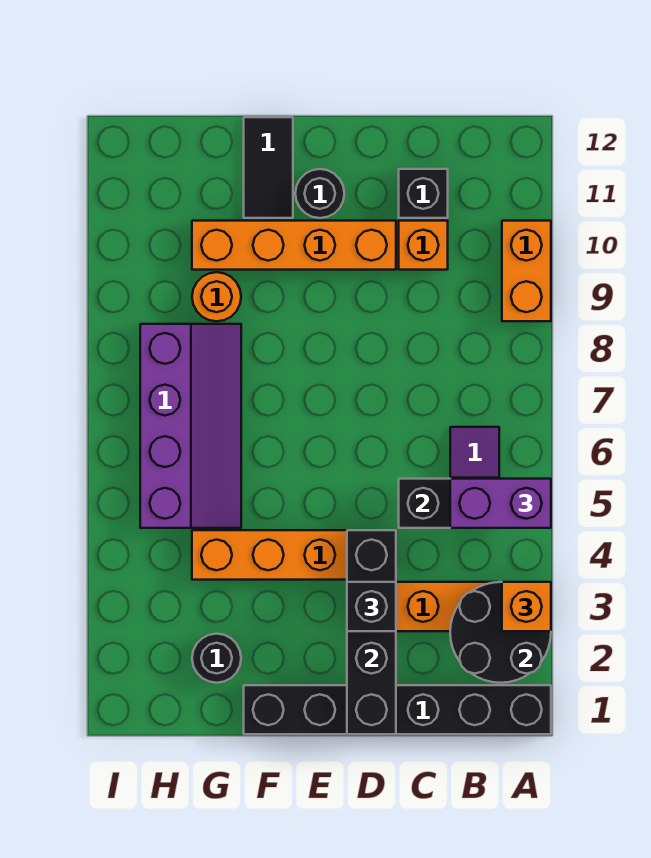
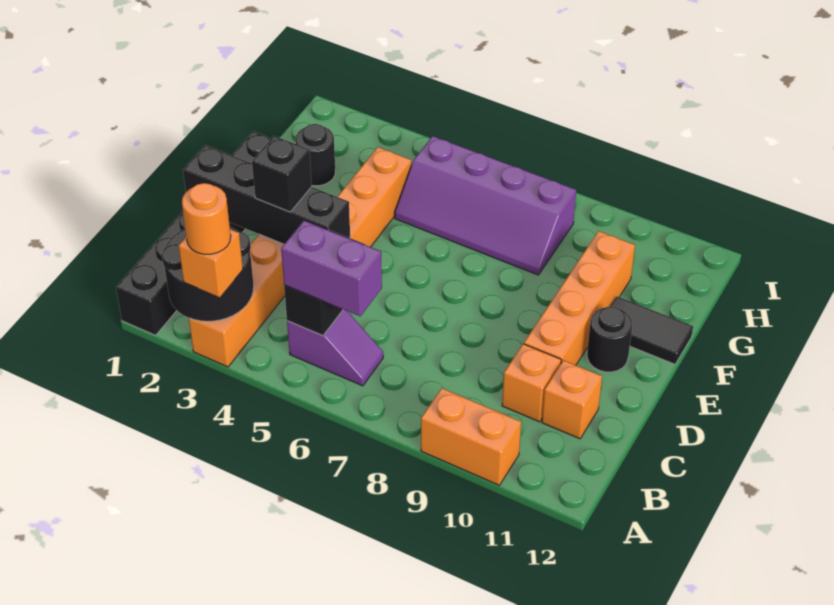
purple 1x2 brick [450,479,551,528] -> purple 1x2 brick turned to [281,221,382,316]
black 1x1 brick [399,169,448,218] -> orange 1x1 brick [542,360,602,439]
orange 1x1 round brick [192,272,241,321] -> orange 1x1 round brick moved to [182,183,231,254]

